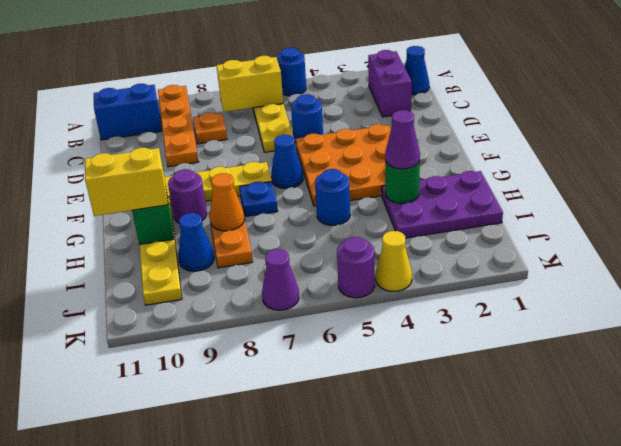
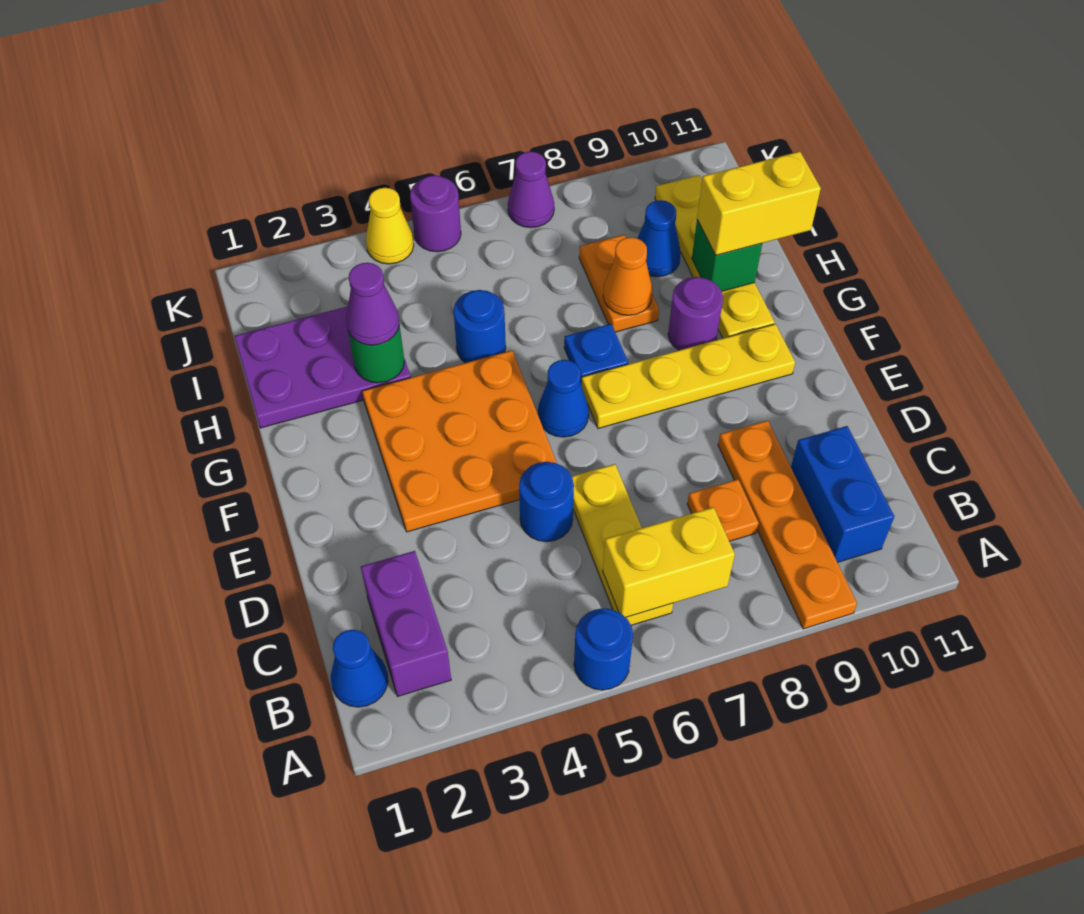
blue 1x2 brick [94,84,162,140] -> blue 1x2 brick turned to [791,426,894,562]

